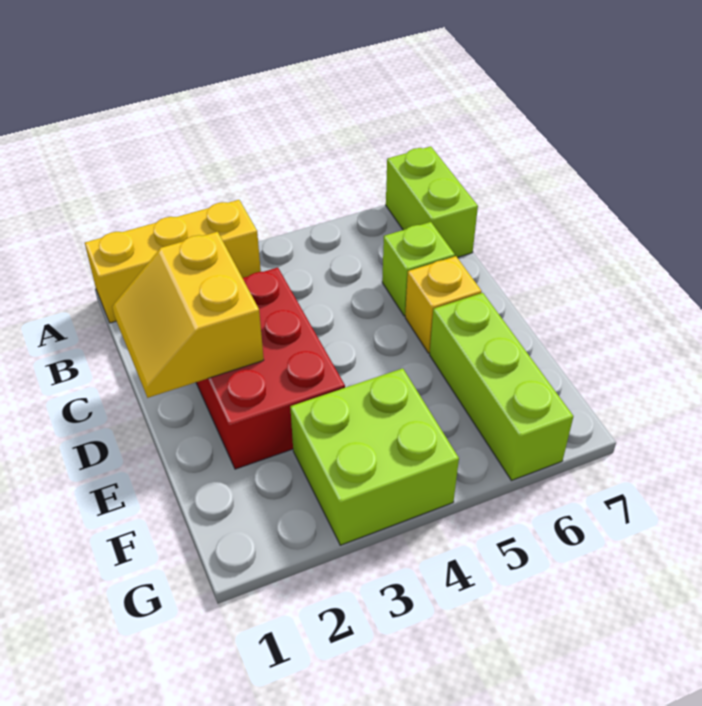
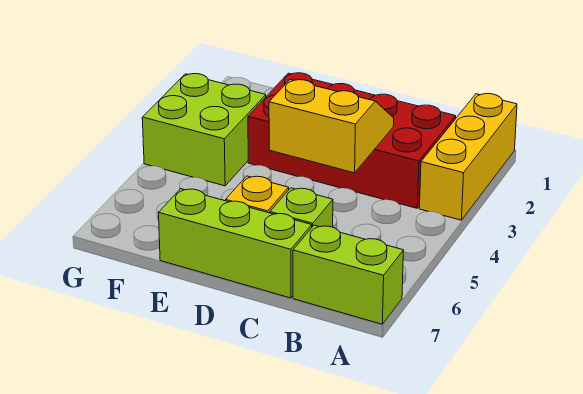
yellow 2x2 slope [112,232,264,398] -> yellow 2x2 slope moved to [269,80,394,173]
red 2x3 brick [196,268,345,469] -> red 2x4 brick [248,73,456,208]
lime 1x3 brick [430,293,573,481] -> lime 1x3 brick moved to [159,189,312,298]

